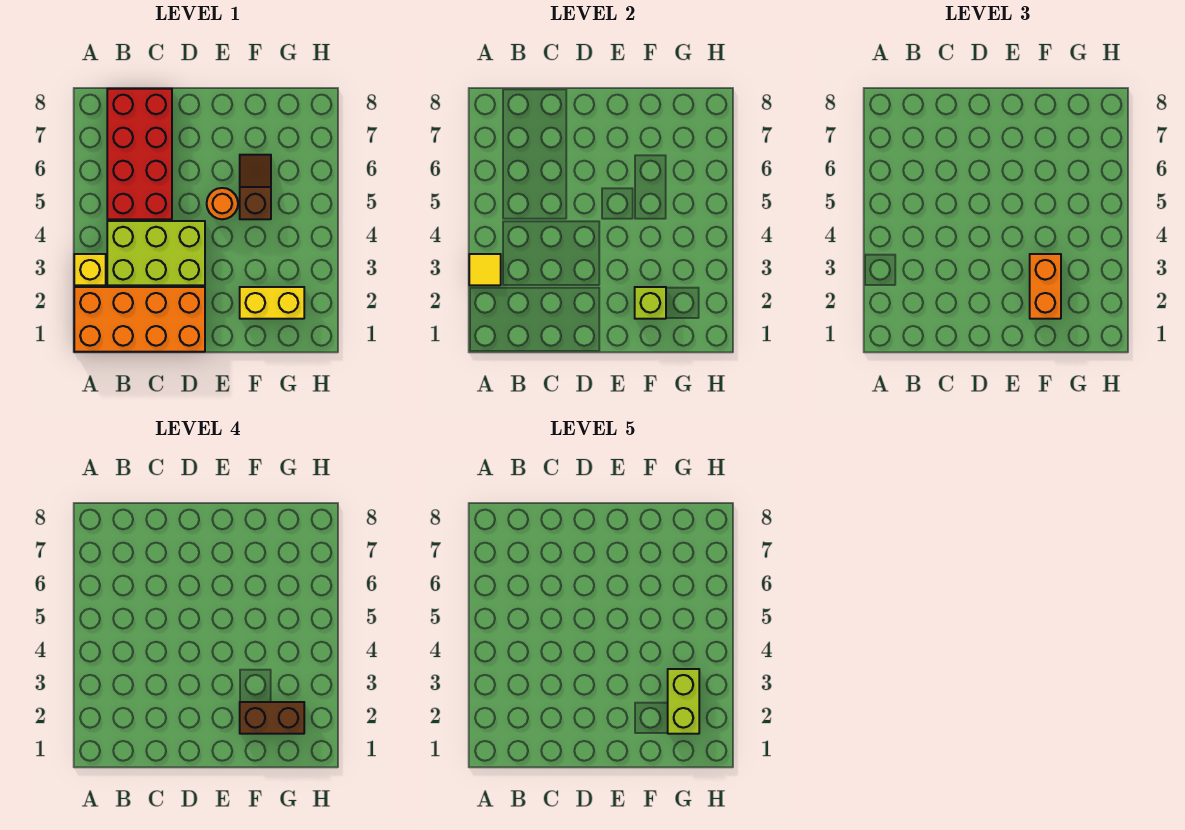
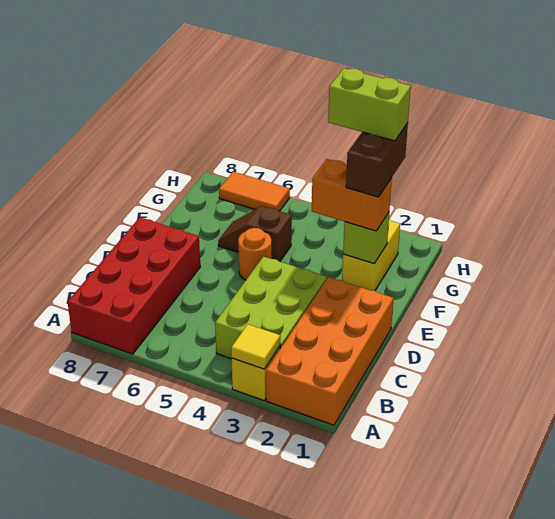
red 2x4 brick [107,89,172,219] -> red 2x4 brick turned to [68,217,200,354]
none -> orange 1x2 tile [219,172,290,211]

